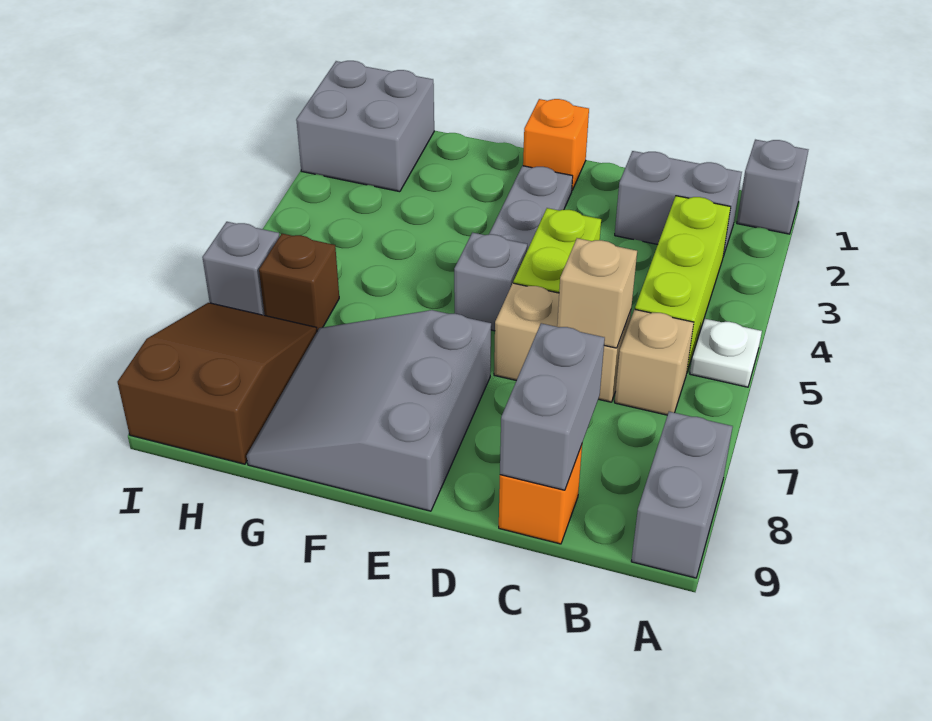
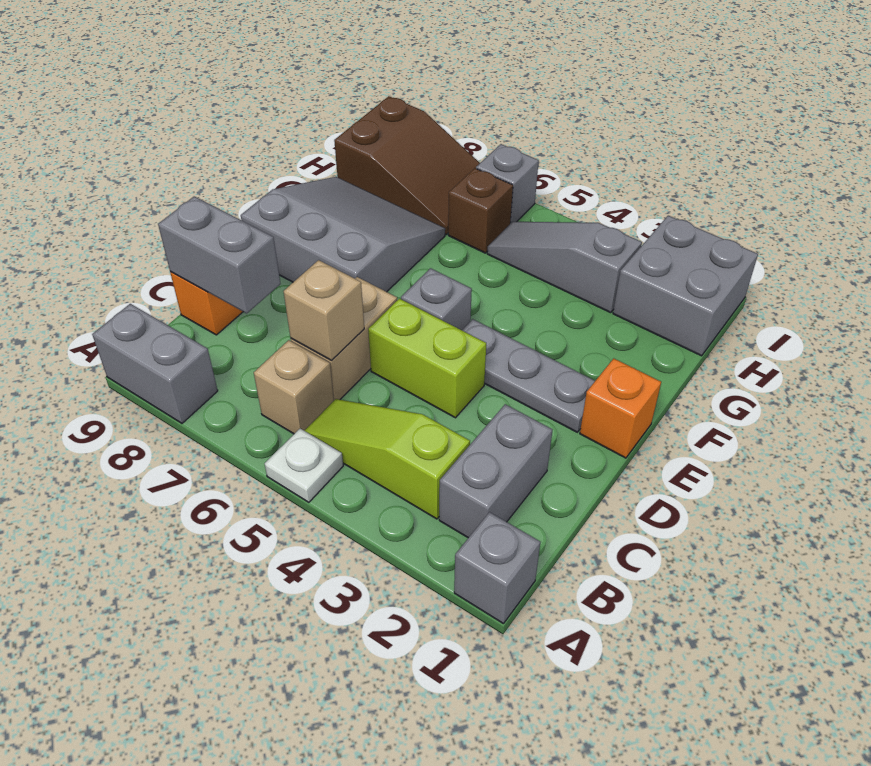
lime 1x3 brick [635,196,731,372] -> lime 1x3 slope [304,399,470,519]
none -> grey 1x3 slope [487,222,642,313]

